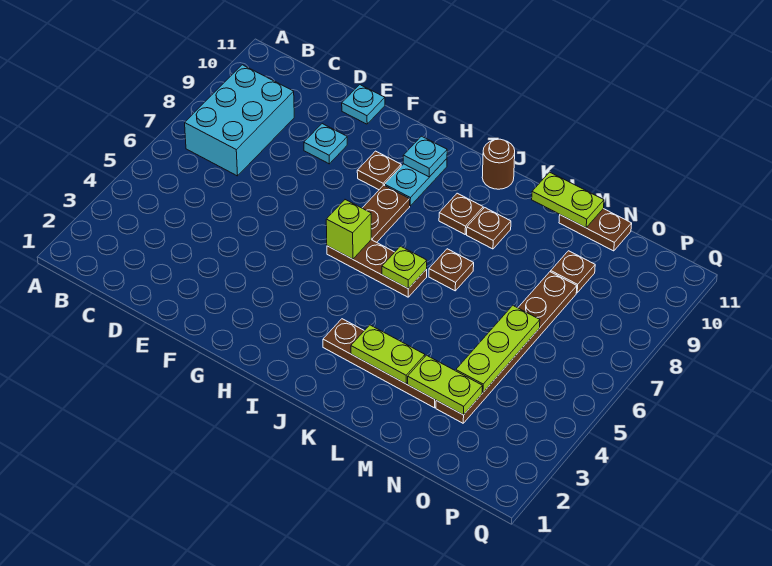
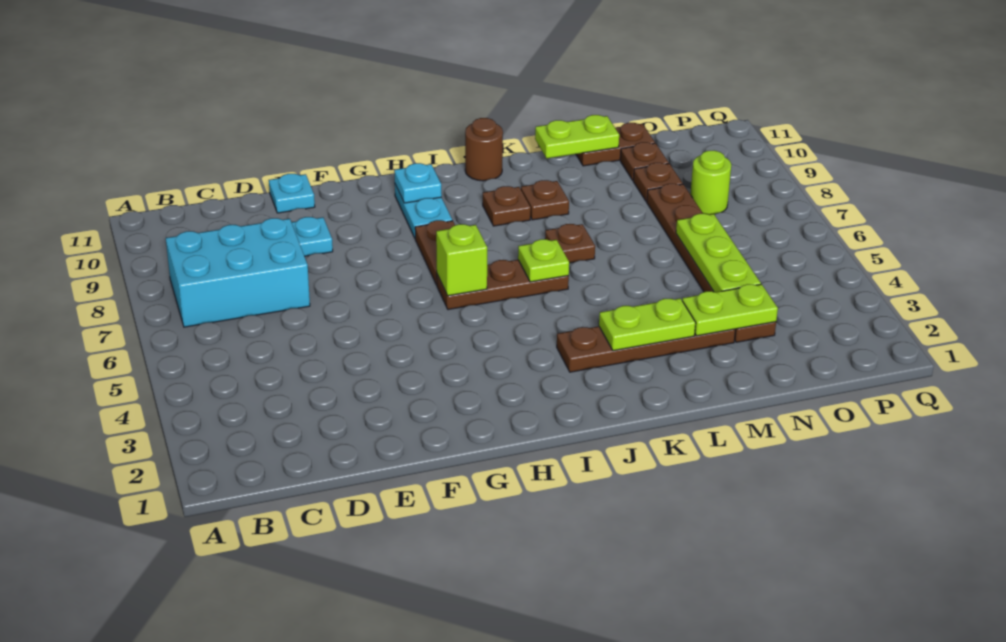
cyan 2x3 brick [185,65,294,176] -> cyan 2x3 brick turned to [166,218,310,327]
brown 1x1 plate [357,151,401,190] -> brown 1x1 plate moved to [620,142,669,180]
none -> lime 1x1 round brick [690,150,731,215]

